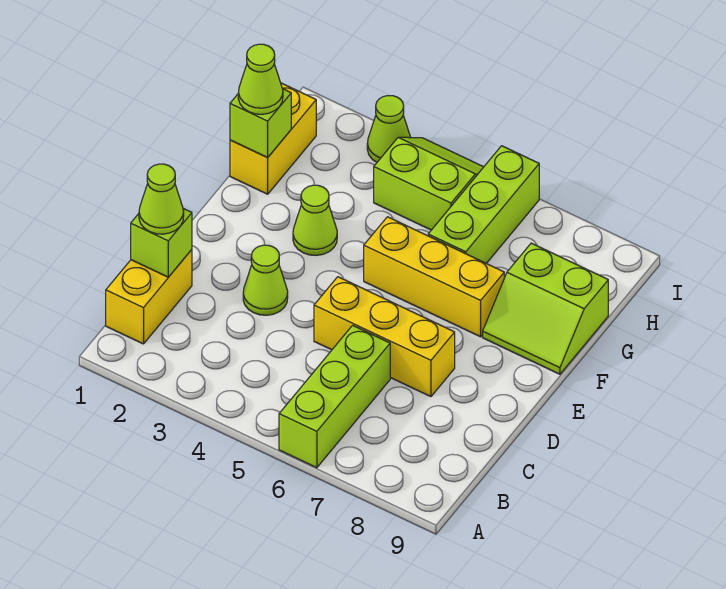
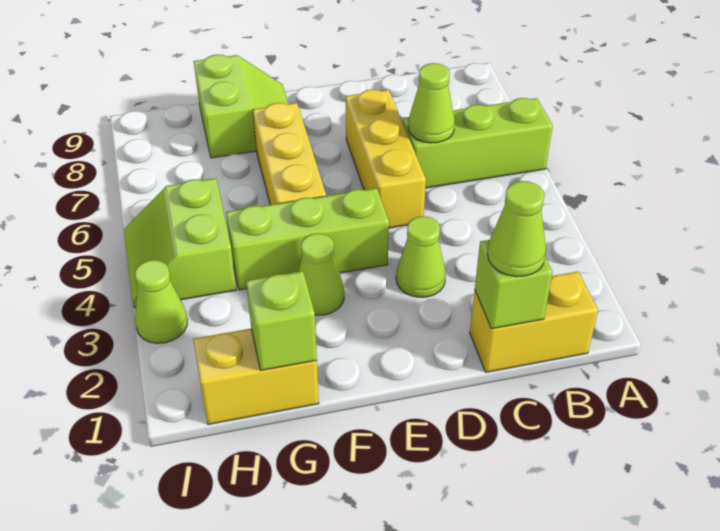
lime 1x1 cone [238,44,283,114] -> lime 1x1 cone moved to [408,63,455,143]
lime 1x3 brick [428,146,539,263] -> lime 1x3 brick moved to [226,188,389,290]

